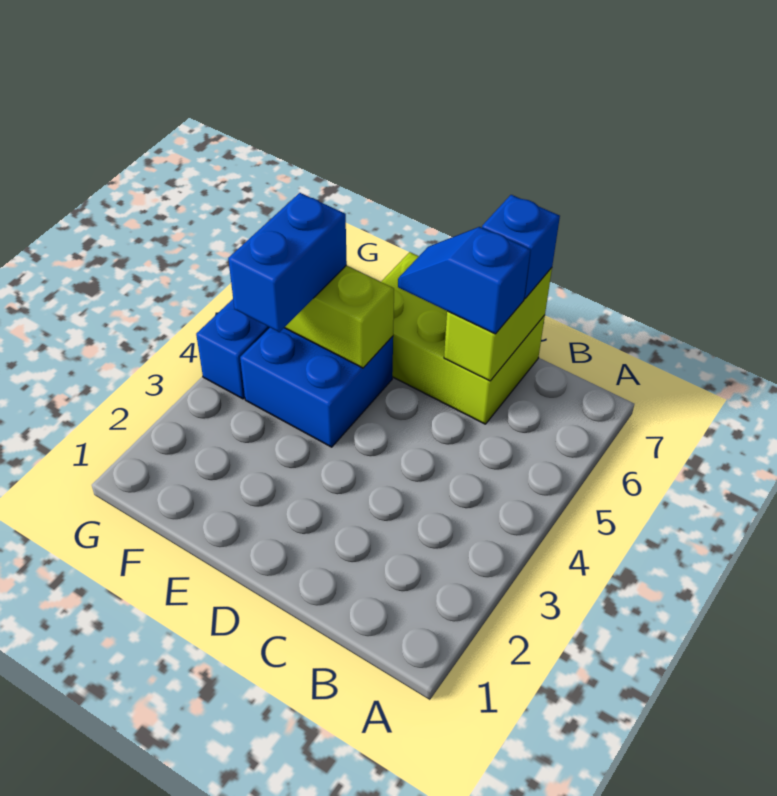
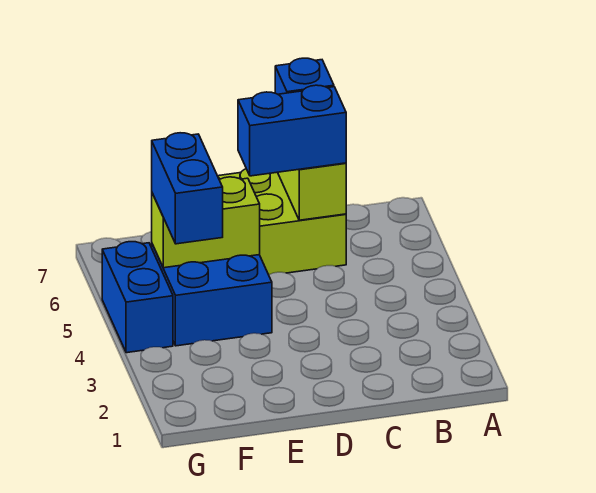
blue 1x2 slope [398,227,530,334] -> blue 1x2 brick [238,85,346,176]

